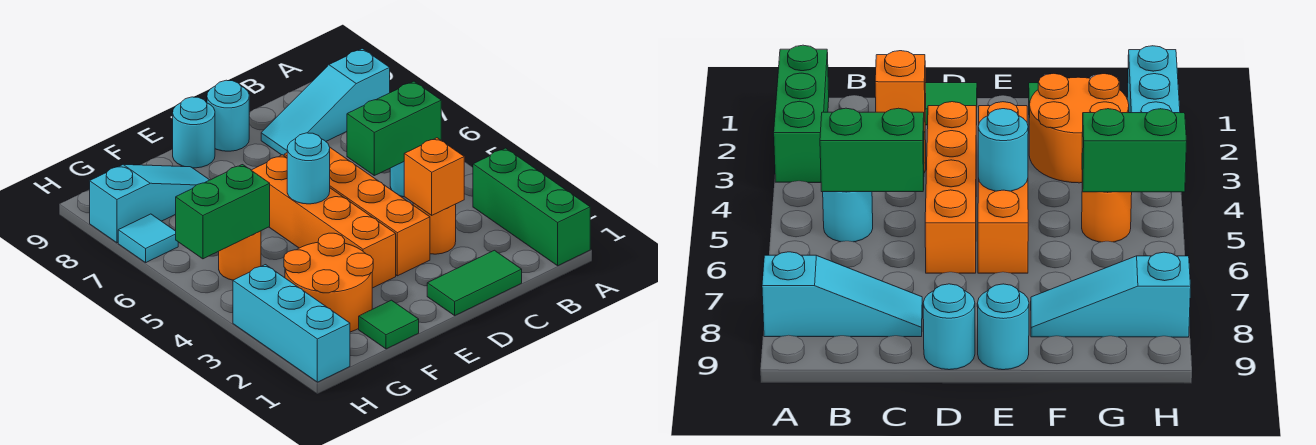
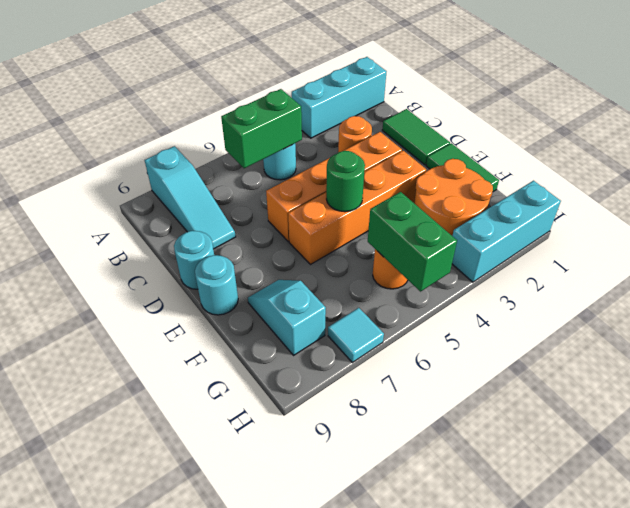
green 1x3 brick [473,148,590,266] -> cyan 1x3 brick [292,57,387,138]
green 1x2 brick [347,81,441,176] -> green 1x2 brick turned to [221,89,302,168]
orange 1x1 brick [404,138,464,215] -> none
cyan 1x1 round brick [287,133,330,204] -> green 1x1 round brick [326,151,365,212]
green 1x1 tile [359,300,419,349] -> green 1x2 tile [426,143,499,192]
cyan 1x3 slope [90,165,209,243] -> cyan 1x2 slope [248,280,326,355]

